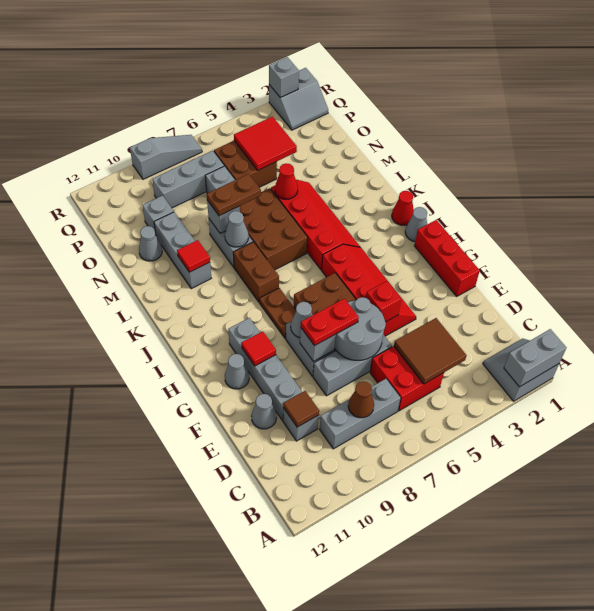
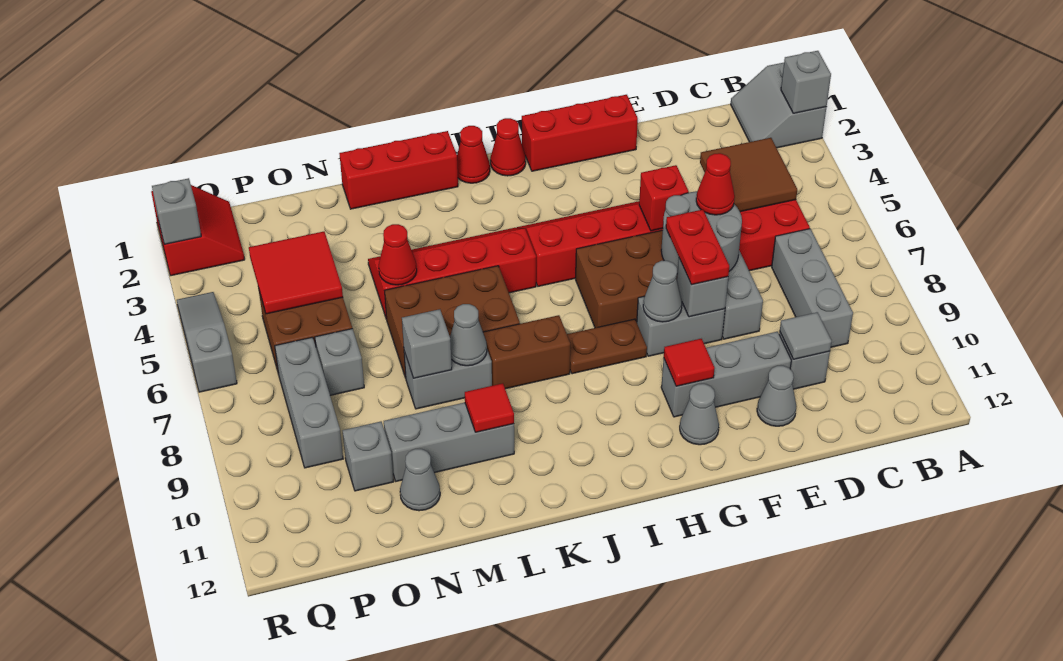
grey 1x2 brick [504,329,567,387] -> grey 1x1 brick [781,51,831,113]
brown 1x1 cone [348,381,374,418] -> none
brown 1x1 tile [283,391,319,427] -> grey 1x1 tile [780,312,832,359]
none -> red 1x1 cone [696,153,735,215]
grey 1x4 brick [228,318,302,421] -> grey 1x3 brick [661,332,791,417]
grey 1x1 cone [405,207,427,242] -> red 1x1 cone [490,118,526,176]
none -> red 1x3 brick [339,131,458,209]
brown 1x2 plate [207,174,261,216] -> none
grey 2x2 slope [269,68,328,130] -> red 2x2 slope [151,185,245,276]
grey 1x3 slope [130,135,202,179] -> grey 1x3 slope moved to [177,292,237,392]

